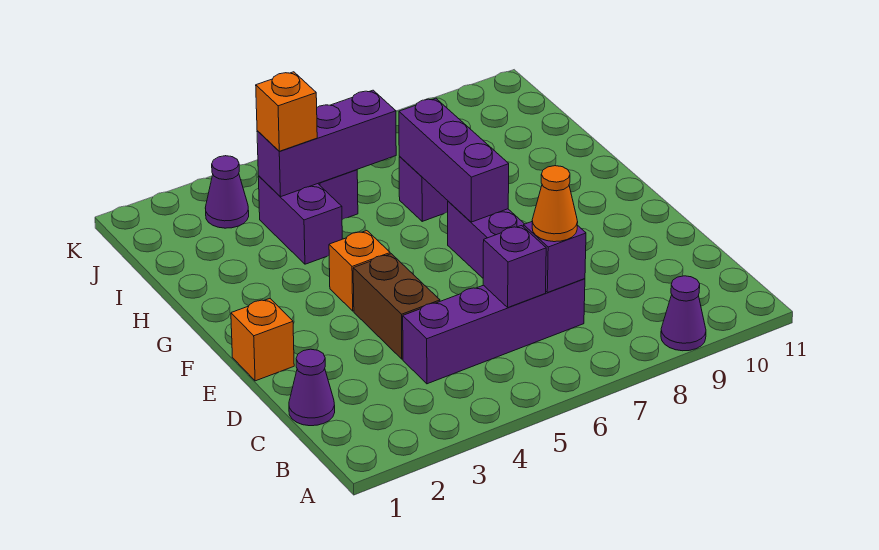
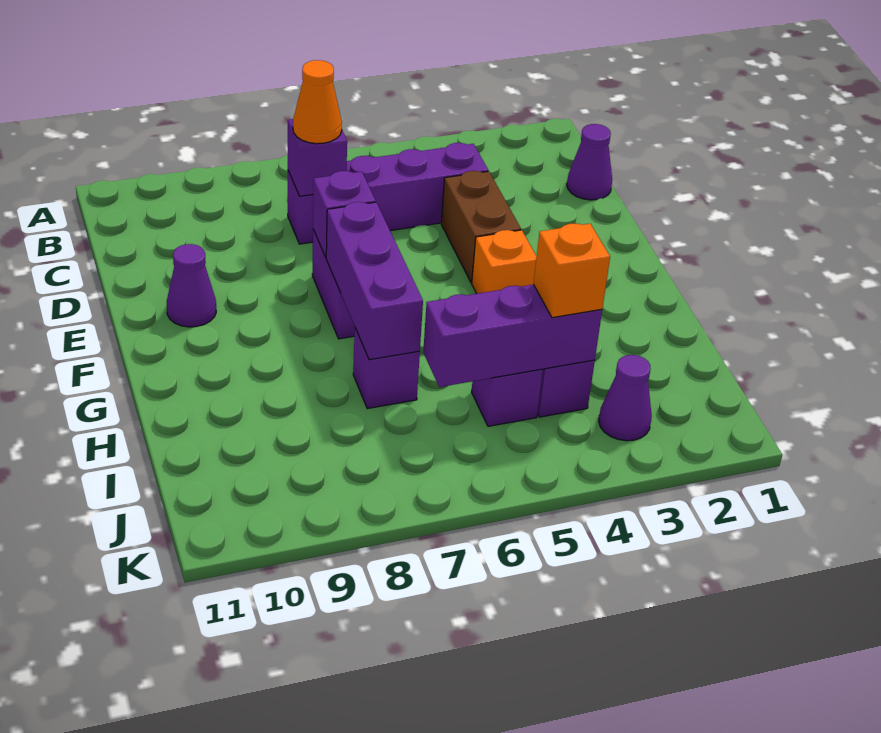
purple 1x1 cone [661,276,706,351] -> purple 1x1 cone moved to [167,244,216,327]
purple 1x1 brick [483,226,546,307] -> purple 1x1 brick moved to [313,171,376,258]
orange 1x1 brick [231,299,294,381] -> none

